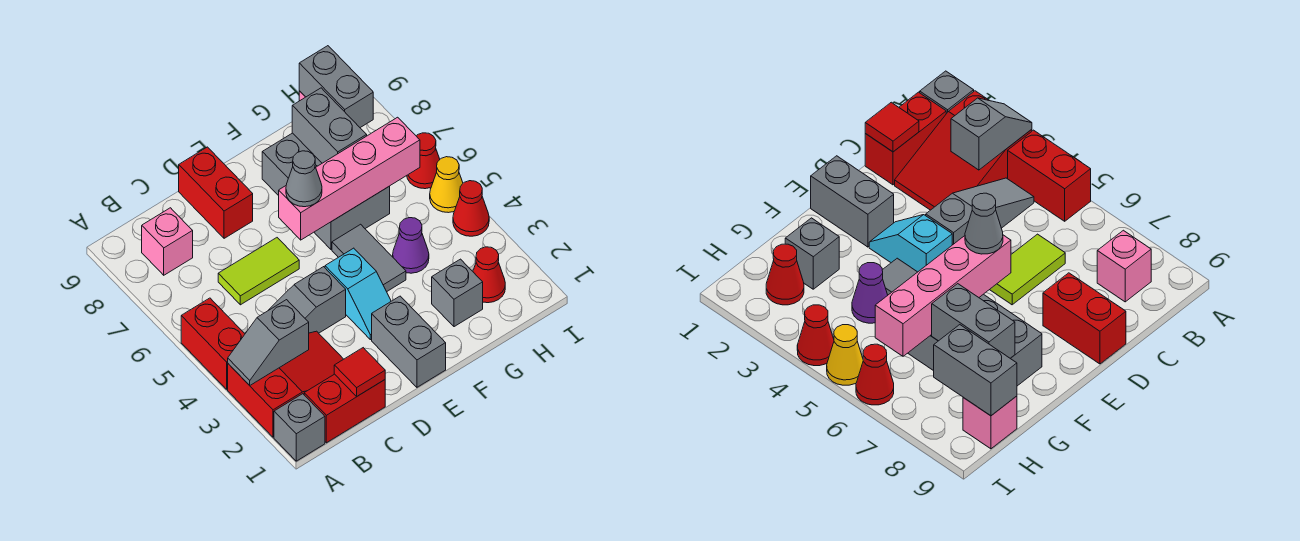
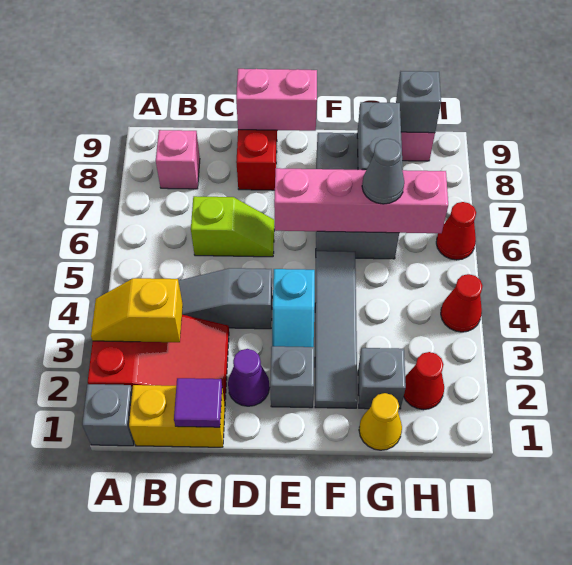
grey 1x2 slope [228,300,309,385] -> yellow 1x2 slope [91,278,183,342]
red 1x2 brick [181,298,245,389] -> none
red 1x2 brick [304,374,385,443] -> yellow 1x2 brick [129,385,225,447]
red 1x1 tile [334,348,385,396] -> purple 1x1 tile [174,378,222,427]
lime 1x2 tile [218,238,299,305] -> lime 1x2 slope [191,196,274,257]
none -> pink 1x2 brick [236,69,317,131]
grey 1x2 brick [372,296,446,387] -> grey 1x1 brick [270,346,314,408]
grey 1x1 cone [286,151,322,207] -> grey 1x1 cone moved to [362,139,404,204]
grey 1x2 tile [332,224,406,292] -> grey 1x4 tile [315,251,358,408]
purple 1x1 cone [393,218,429,273] -> purple 1x1 cone moved to [228,349,269,406]
grey 1x2 brick [299,46,373,128] -> grey 1x1 brick [396,71,441,133]
yellow 1x1 cone [430,157,463,213] -> yellow 1x1 cone moved to [359,393,402,450]

